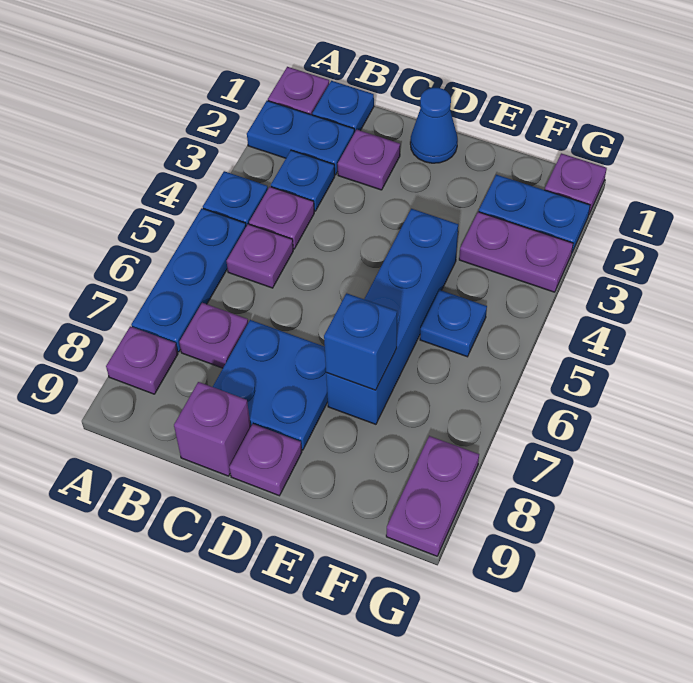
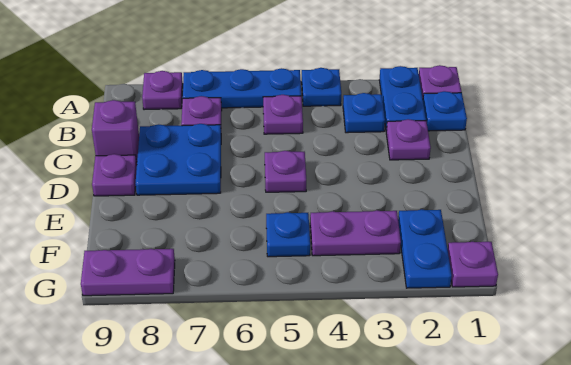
purple 1x1 plate [249,187,314,249] -> purple 1x1 plate moved to [265,151,306,192]
blue 1x1 cone [410,88,458,163] -> none
blue 1x4 brick [326,209,458,424] -> none
blue 1x1 brick [324,293,397,390] -> none
purple 1x2 plate [459,212,573,292] -> purple 1x2 plate turned to [310,210,401,256]

